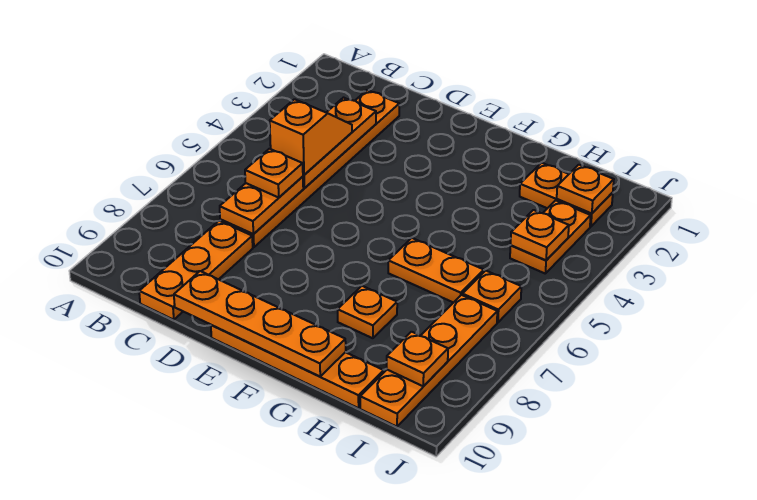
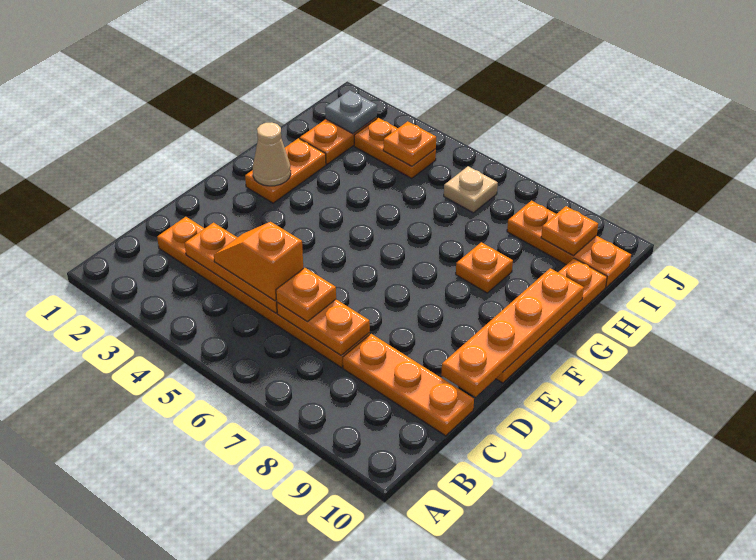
none -> tan 1x1 cone [253,123,291,186]
orange 1x2 plate [388,238,484,303] -> orange 1x2 plate moved to [245,138,326,203]
orange 1x1 plate [557,165,614,213] -> grey 1x1 plate [325,90,377,134]
orange 1x1 plate [462,271,521,322] -> tan 1x1 plate [444,166,498,213]
orange 1x4 plate [360,295,497,427] -> orange 1x3 plate [507,201,631,287]

